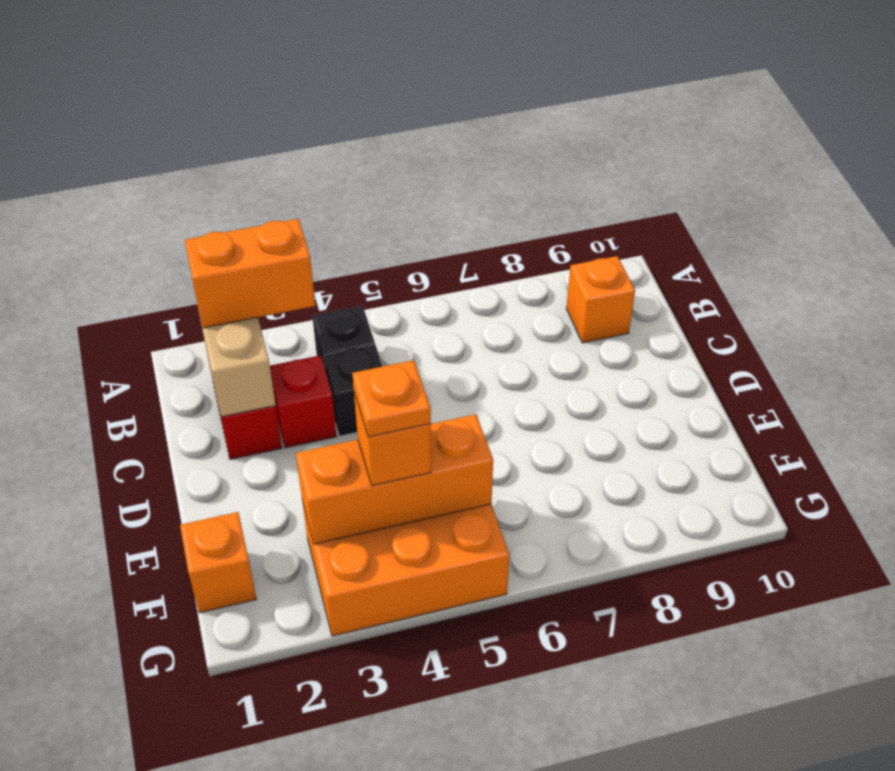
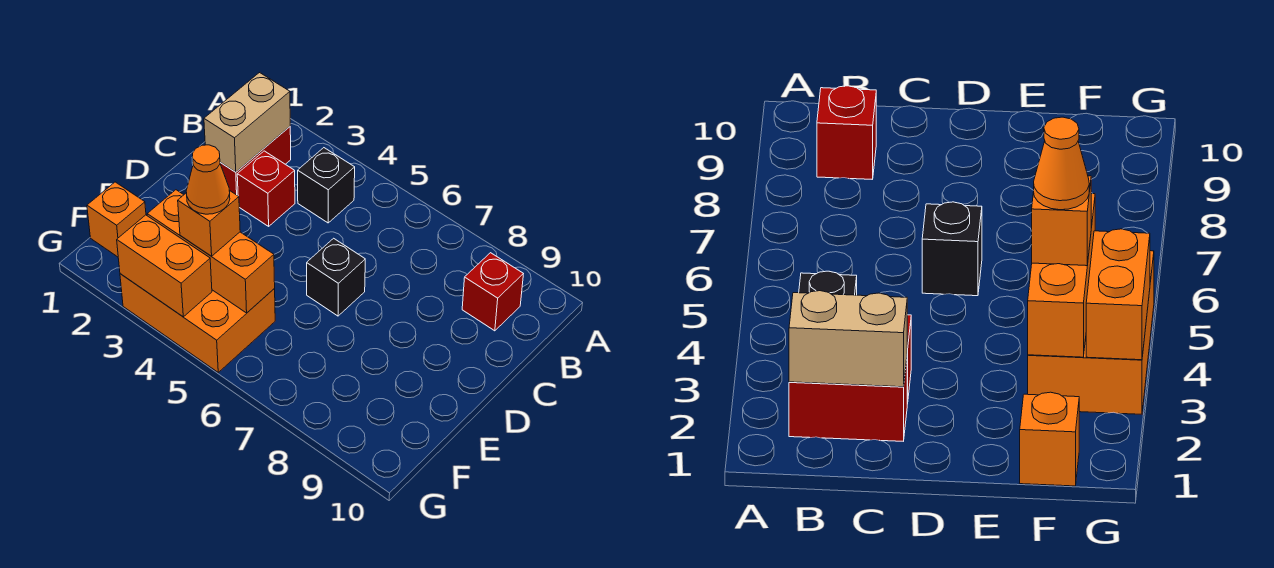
orange 1x2 brick [185,219,315,328] -> orange 1x2 brick moved to [117,215,212,317]
orange 1x1 brick [566,256,635,343] -> red 1x1 brick [462,253,523,331]
black 1x1 brick [324,345,383,436] -> black 1x1 brick moved to [307,238,365,316]
orange 1x1 plate [352,360,431,437] -> orange 1x1 cone [186,145,230,214]

